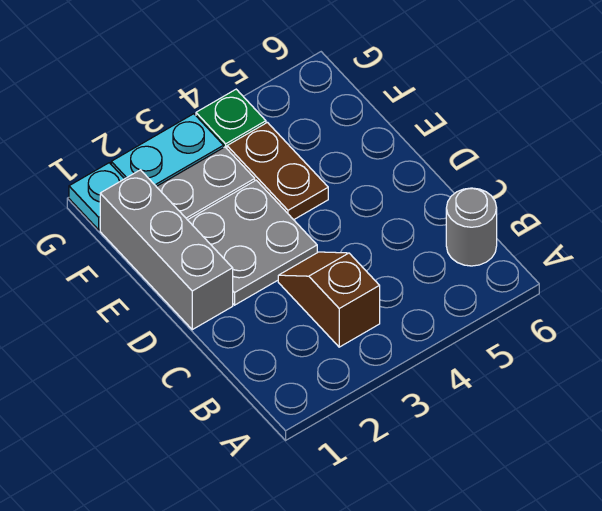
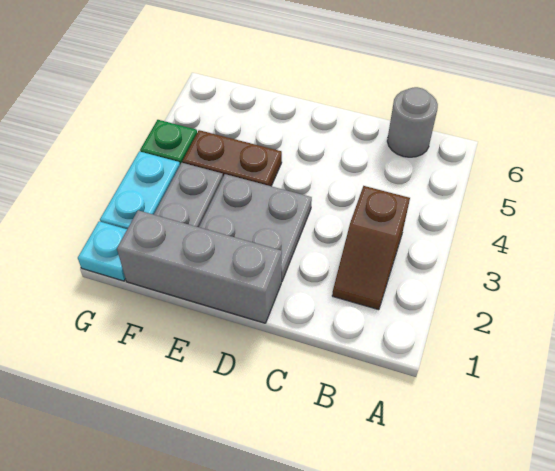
brown 1x2 slope [278,252,380,347] -> brown 1x2 slope turned to [332,186,410,310]

